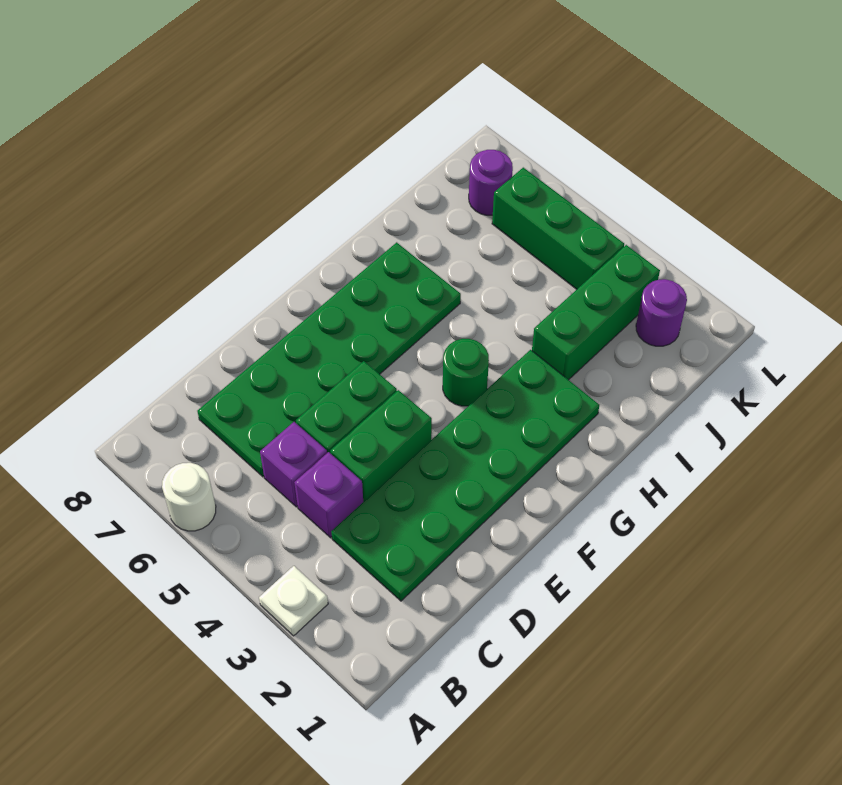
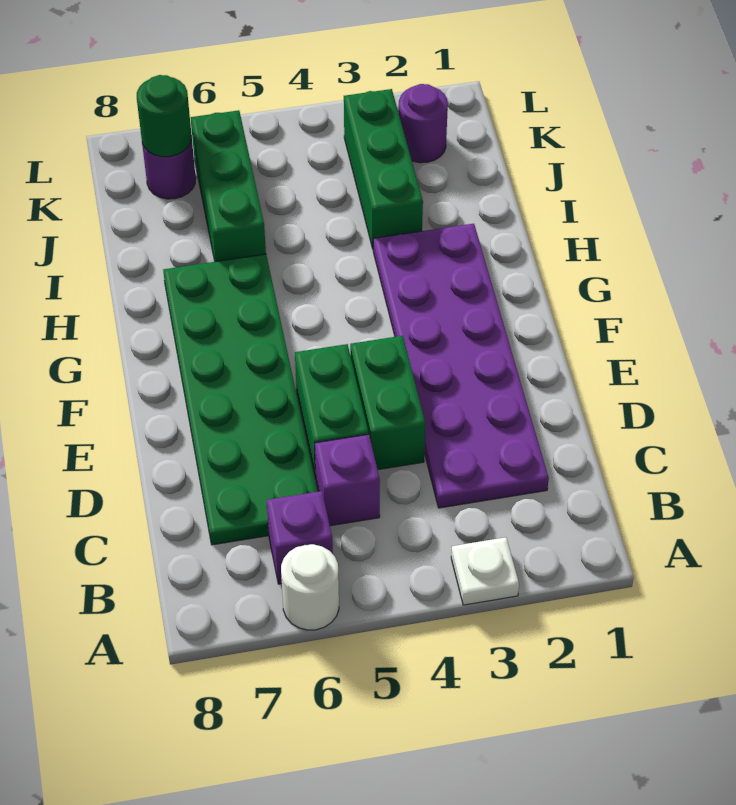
green 2x6 plate [331,350,599,601] -> purple 2x6 plate [373,224,549,508]
purple 1x1 brick [294,452,363,538] -> purple 1x1 brick moved to [267,491,333,584]
green 1x1 round brick [443,339,489,406] -> green 1x1 round brick moved to [137,75,191,157]
green 1x3 brick [492,168,624,289] -> green 1x3 brick turned to [191,110,266,262]

